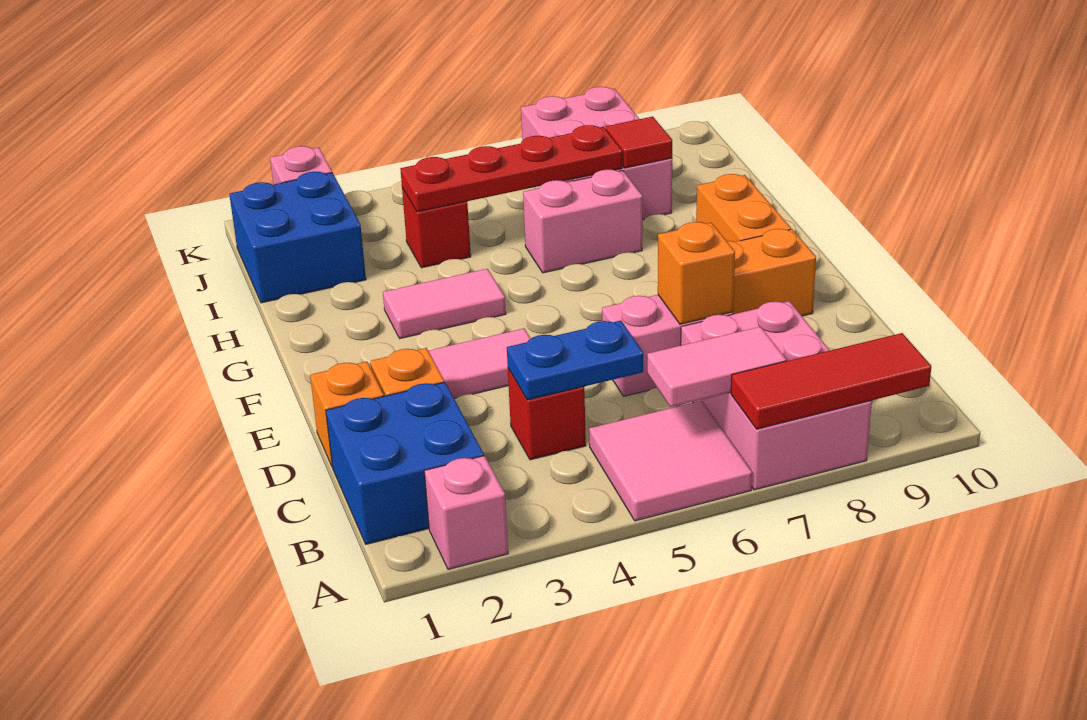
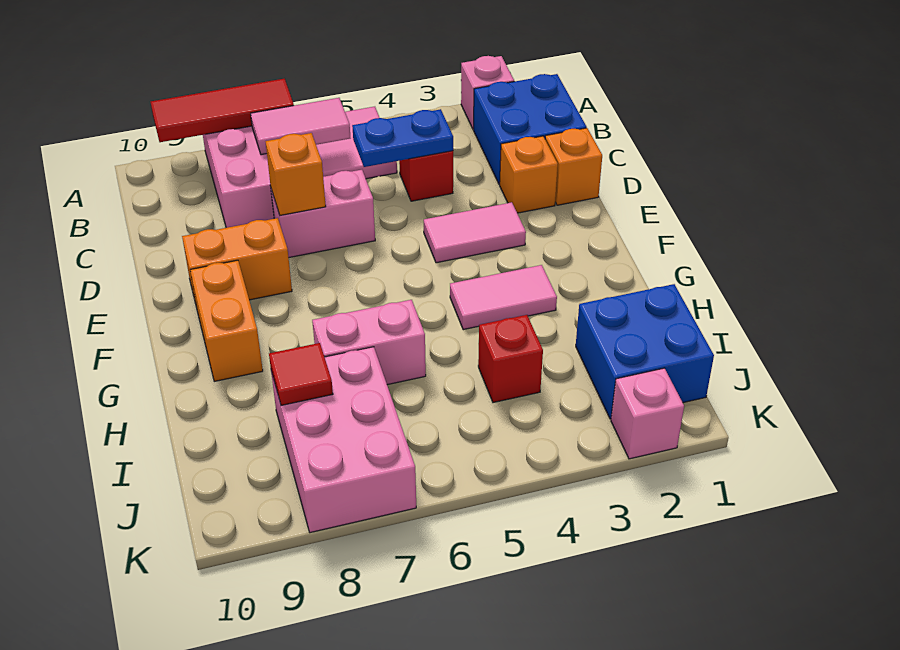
red 1x4 plate [400,125,622,212] -> none

